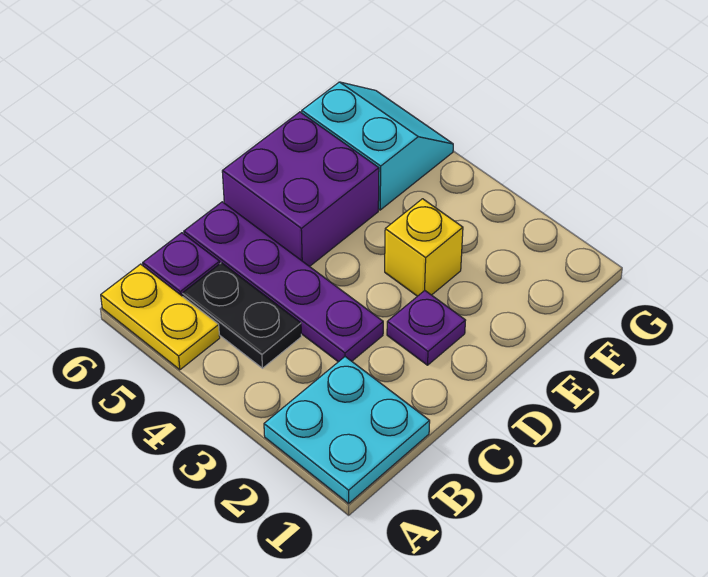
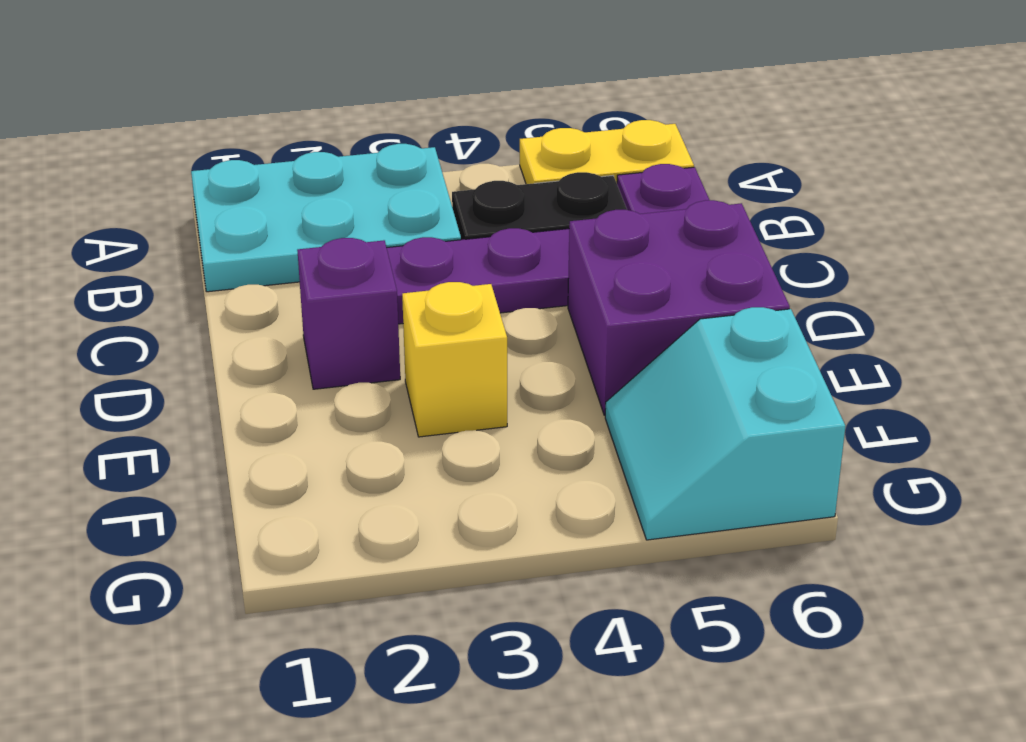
cyan 2x2 plate [264,357,430,503] -> cyan 2x3 plate [191,144,461,292]
purple 1x1 plate [387,291,466,365] -> purple 1x1 brick [297,238,400,389]
cyan 2x2 slope [302,82,453,210] -> cyan 2x2 slope turned to [605,307,845,540]

